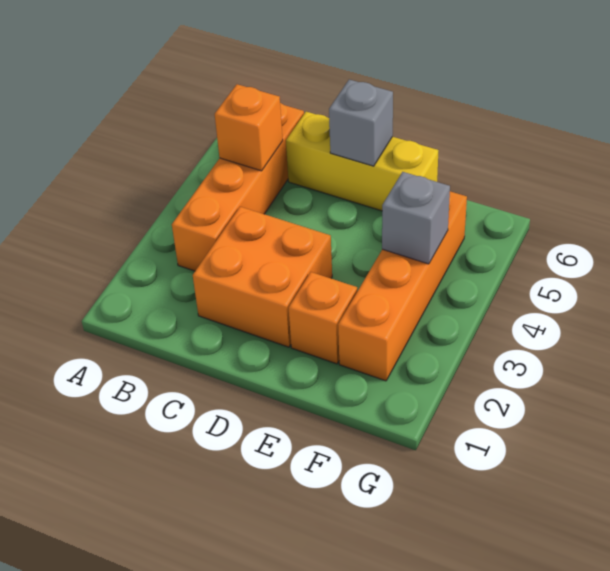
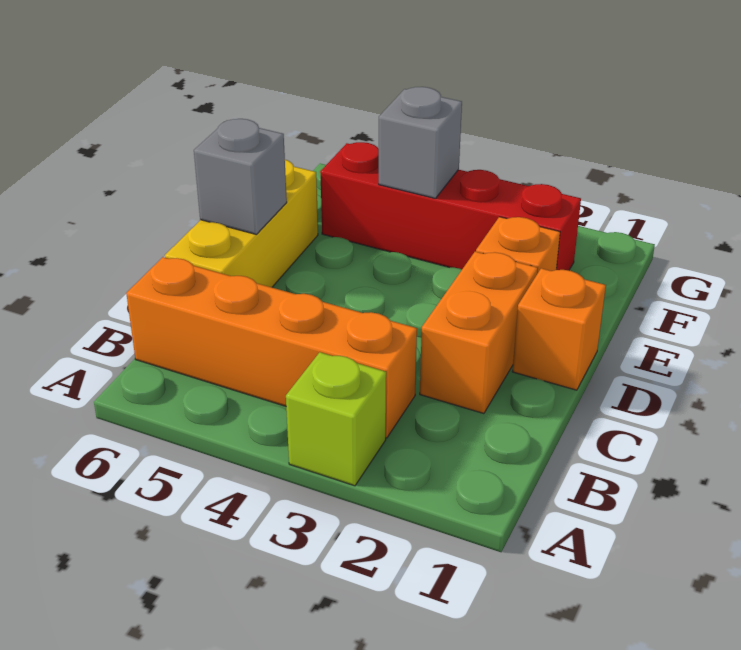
none -> lime 1x1 brick [286,352,386,486]
orange 1x1 brick [215,84,283,171] -> orange 1x1 brick moved to [512,268,606,390]
orange 2x2 brick [193,207,332,347] -> orange 1x2 brick [420,252,538,414]
orange 1x4 brick [338,191,467,381] -> red 1x4 brick [320,142,581,270]

